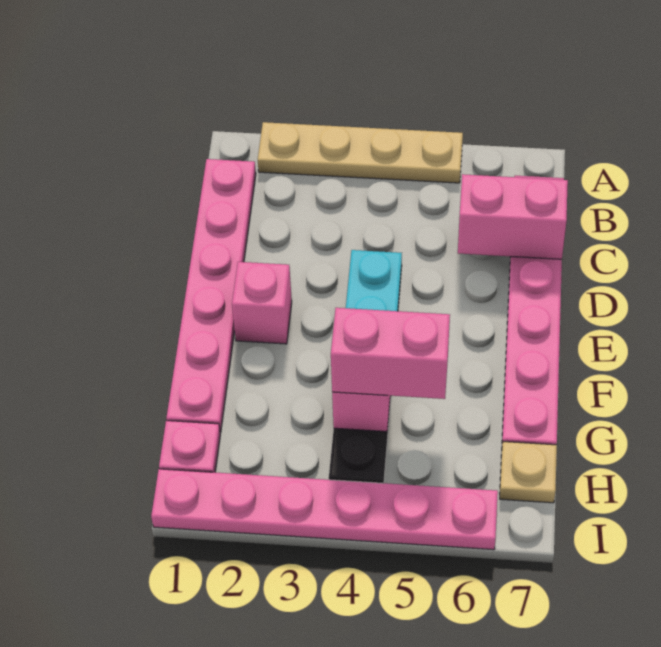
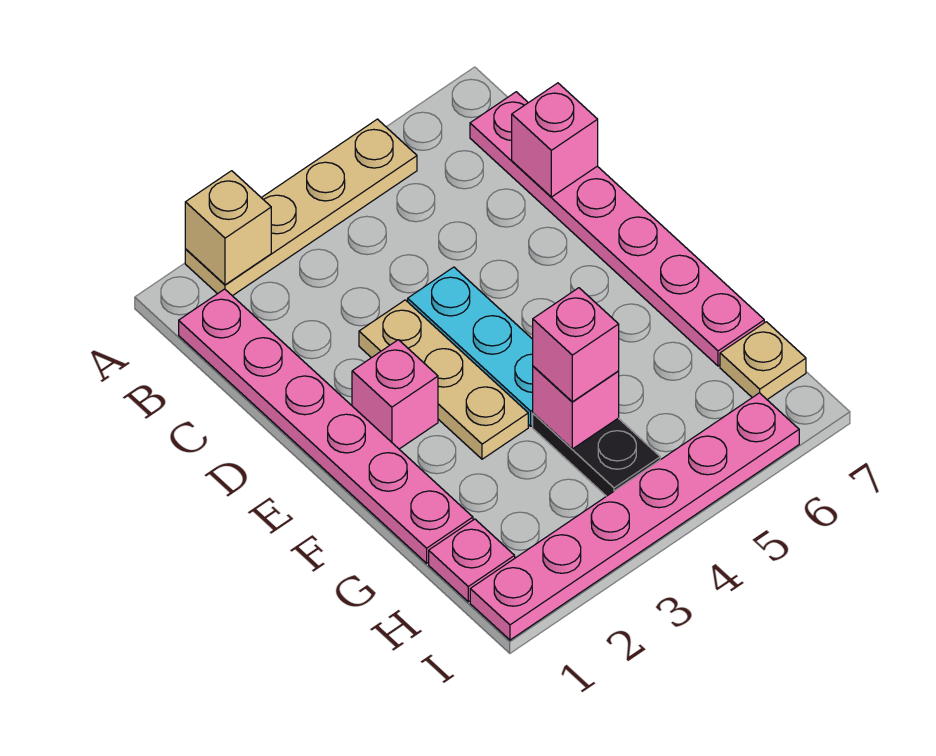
none -> tan 1x1 brick [185,171,271,285]
pink 1x2 brick [458,174,568,259] -> pink 1x1 brick [512,83,598,197]
none -> tan 1x3 plate [359,300,528,459]
pink 1x2 brick [331,308,450,399] -> pink 1x1 brick [533,288,619,402]

